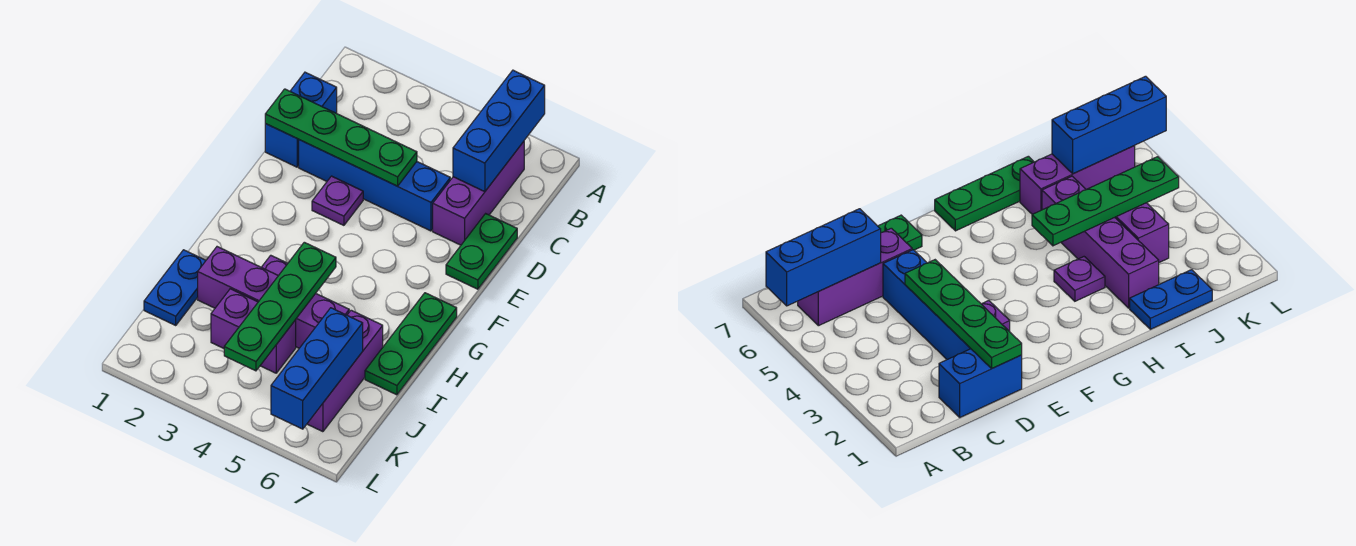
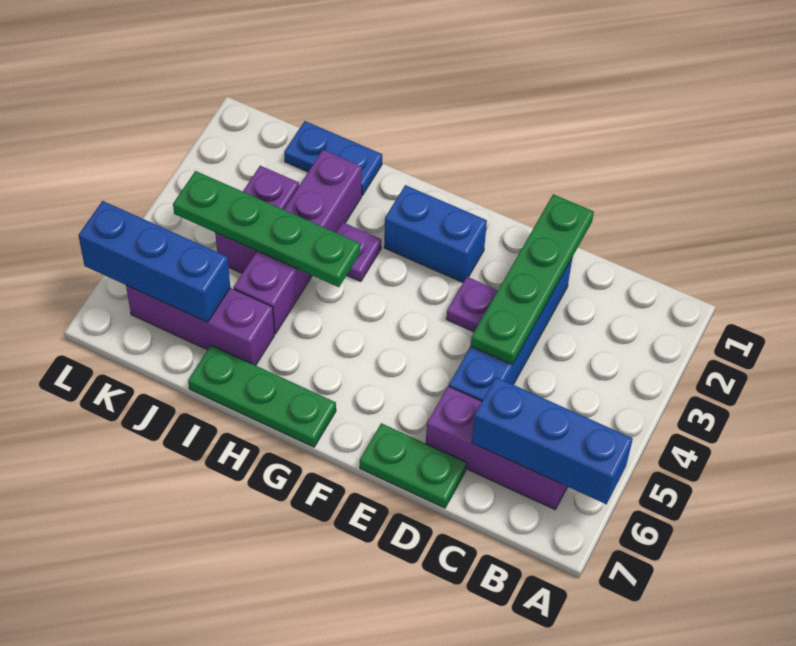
blue 1x2 brick [265,72,337,167] -> blue 1x2 brick moved to [384,185,487,282]

